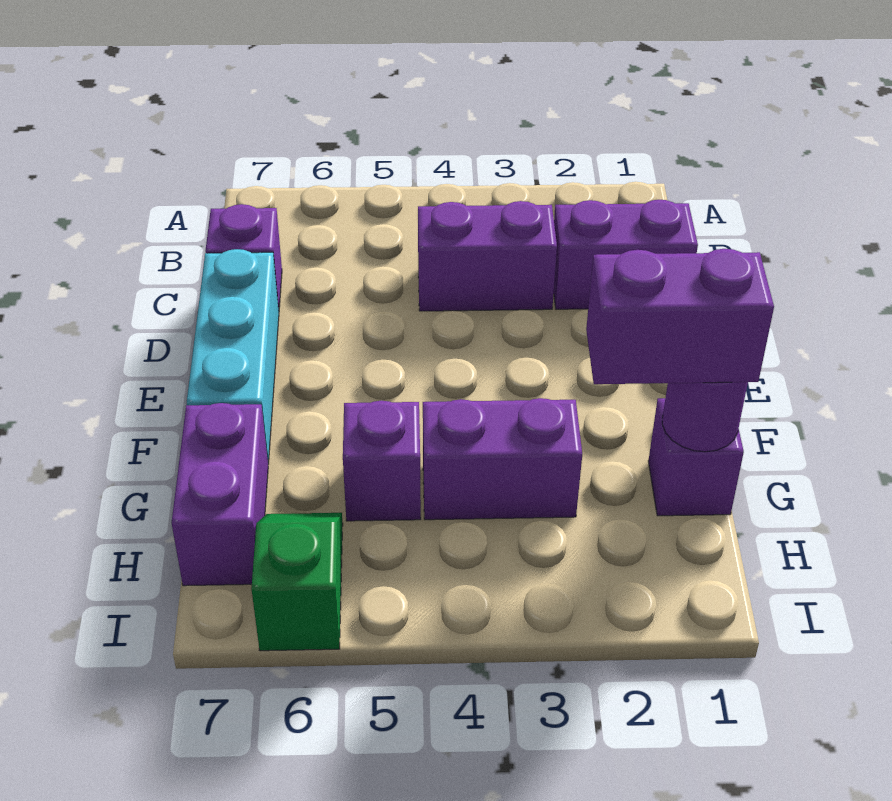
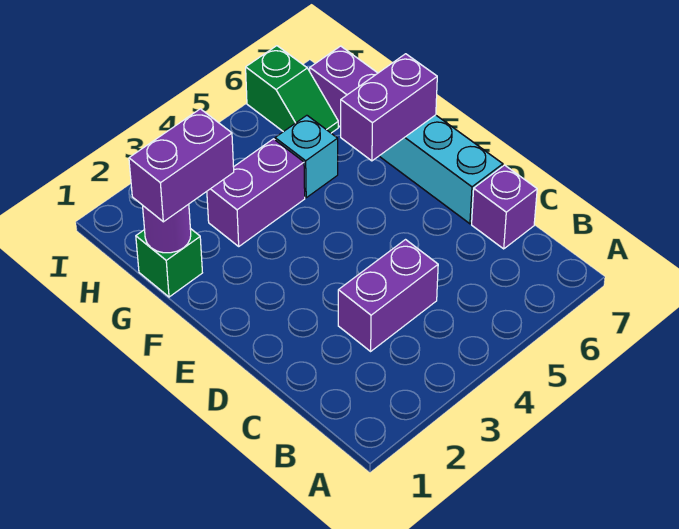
purple 1x2 brick [554,200,698,309] -> purple 1x2 brick moved to [341,54,437,161]
purple 1x1 brick [648,398,744,516] -> green 1x1 brick [136,228,202,297]
purple 1x1 brick [343,401,421,521] -> cyan 1x1 brick [275,115,338,198]

